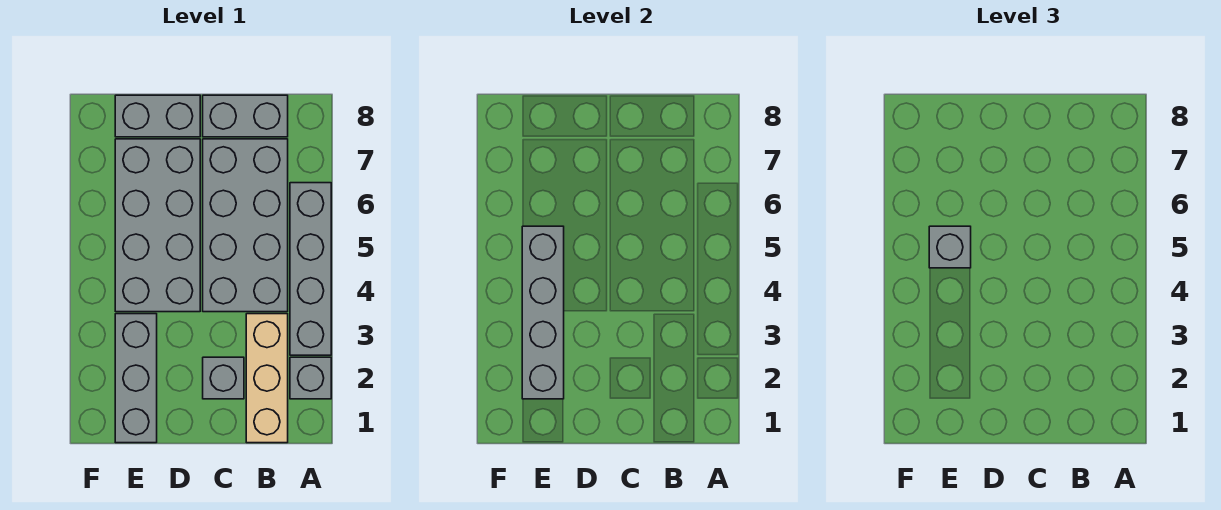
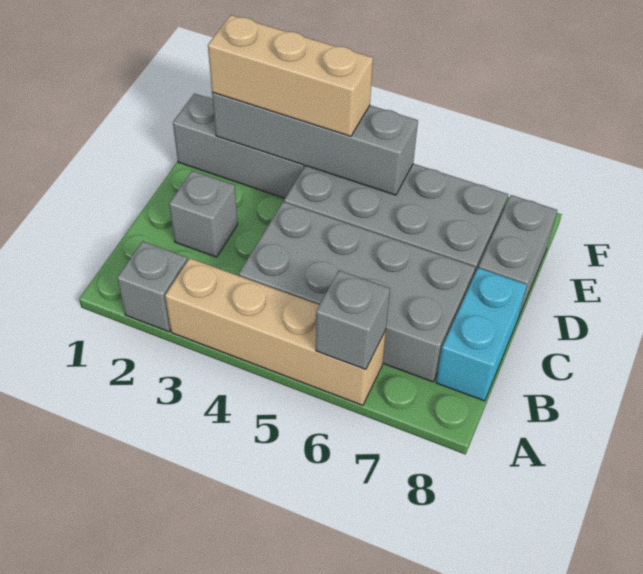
grey 1x4 brick [290,183,331,355] -> tan 1x4 brick [165,258,386,405]
tan 1x3 brick [246,314,288,443] -> tan 1x3 brick moved to [208,15,373,136]
grey 1x2 brick [203,95,288,137] -> cyan 1x2 brick [436,268,527,401]
grey 1x1 brick [929,226,971,268] -> grey 1x1 brick moved to [316,271,390,369]

